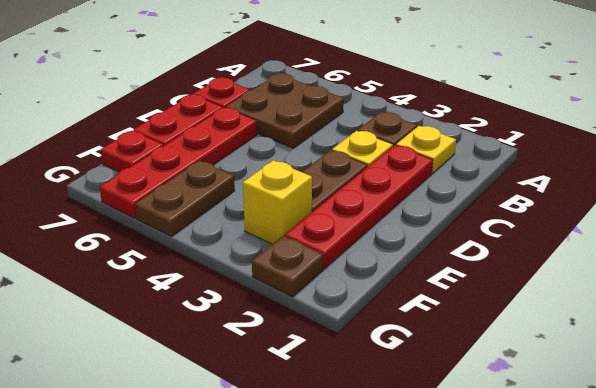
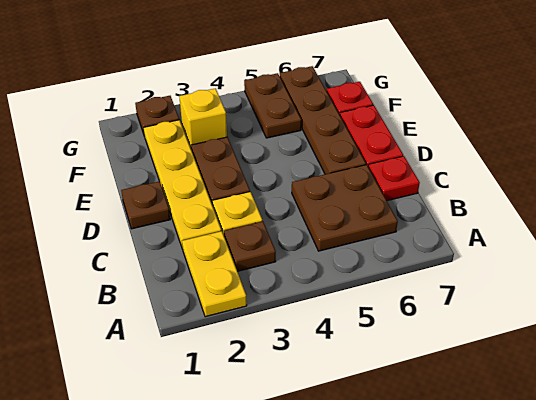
yellow 1x1 plate [396,126,456,173] -> yellow 1x2 plate [182,231,247,317]
red 1x4 plate [285,145,433,269] -> yellow 1x4 plate [144,120,221,250]
none -> brown 1x1 plate [121,181,170,229]
red 1x4 plate [100,108,257,218] -> brown 1x4 plate [280,66,366,174]

